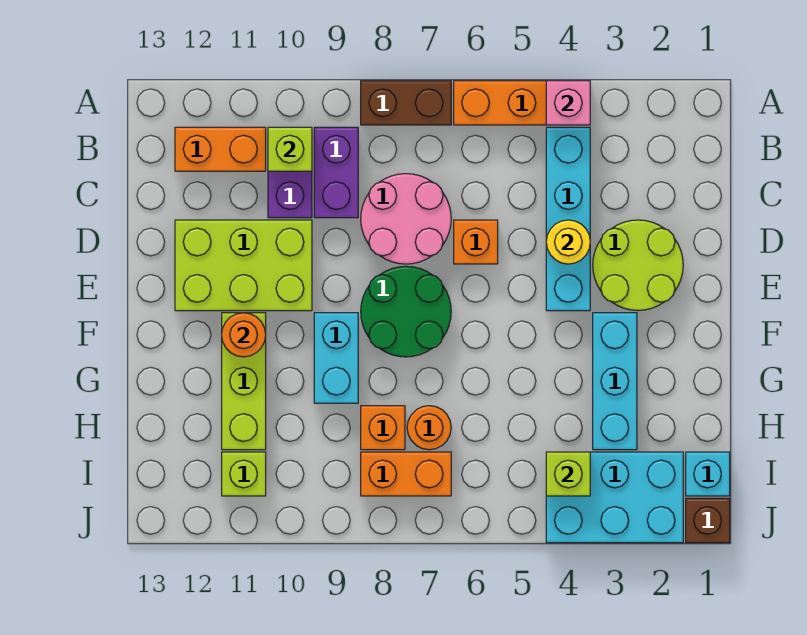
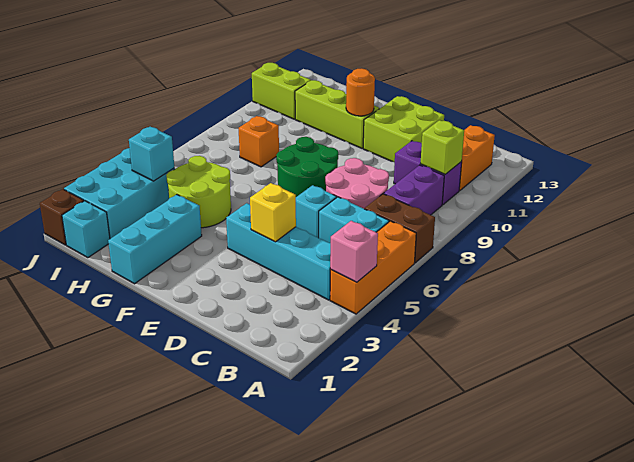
brown 1x2 brick [361,81,451,125] -> brown 1x2 brick turned to [365,194,435,263]
purple 1x2 brick [314,127,358,218] -> purple 1x2 brick turned to [384,165,444,215]
lime 2x2 round brick [593,220,683,311] -> lime 2x2 round brick moved to [166,156,231,228]
yellow 1x1 round brick [546,220,590,264] -> yellow 1x1 brick [250,183,296,242]
orange 1x1 brick [454,220,498,264] -> cyan 1x1 brick [296,185,337,238]
lime 2x3 brick [175,220,312,311] -> lime 2x2 brick [363,96,444,162]
cyan 1x3 brick [593,313,637,450] -> cyan 1x3 brick turned to [108,195,202,284]
cyan 1x2 brick [314,313,358,403] -> cyan 1x2 brick moved to [319,197,389,243]
orange 1x1 round brick [407,406,451,450] -> none
lime 1x1 brick [546,452,590,496] -> cyan 1x1 brick [129,127,174,181]
orange 1x2 brick [361,452,451,496] -> none
lime 1x1 brick [222,452,266,496] -> lime 1x2 brick [252,63,311,119]

